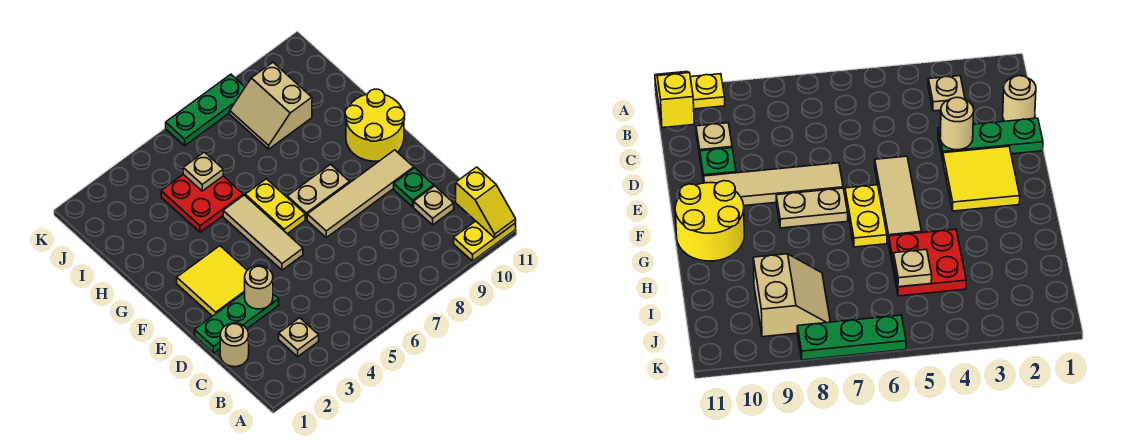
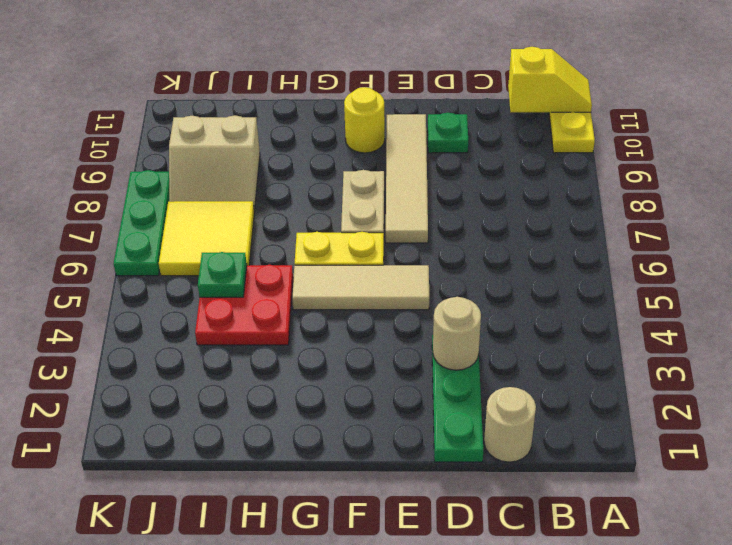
tan 1x1 plate [279,318,319,357] -> none
tan 1x1 plate [414,186,454,225] -> none
yellow 2x2 tile [177,246,247,316] -> yellow 2x2 tile moved to [159,201,254,276]
yellow 2x2 round brick [345,89,405,161] -> yellow 1x1 round brick [344,87,385,153]
tan 1x1 plate [183,152,223,191] -> green 1x1 plate [198,252,247,297]

